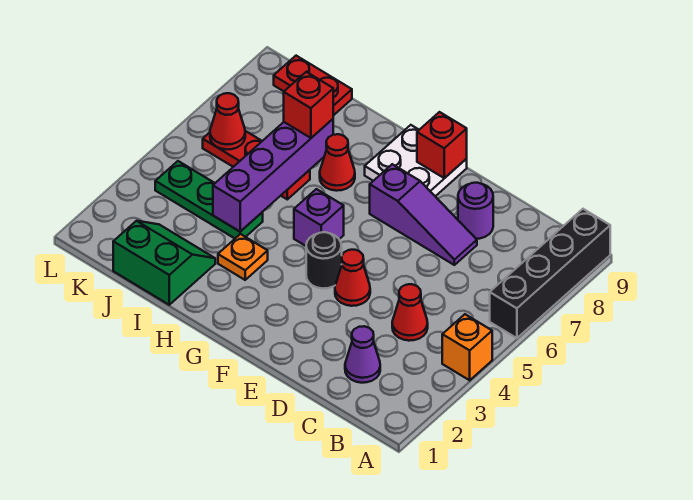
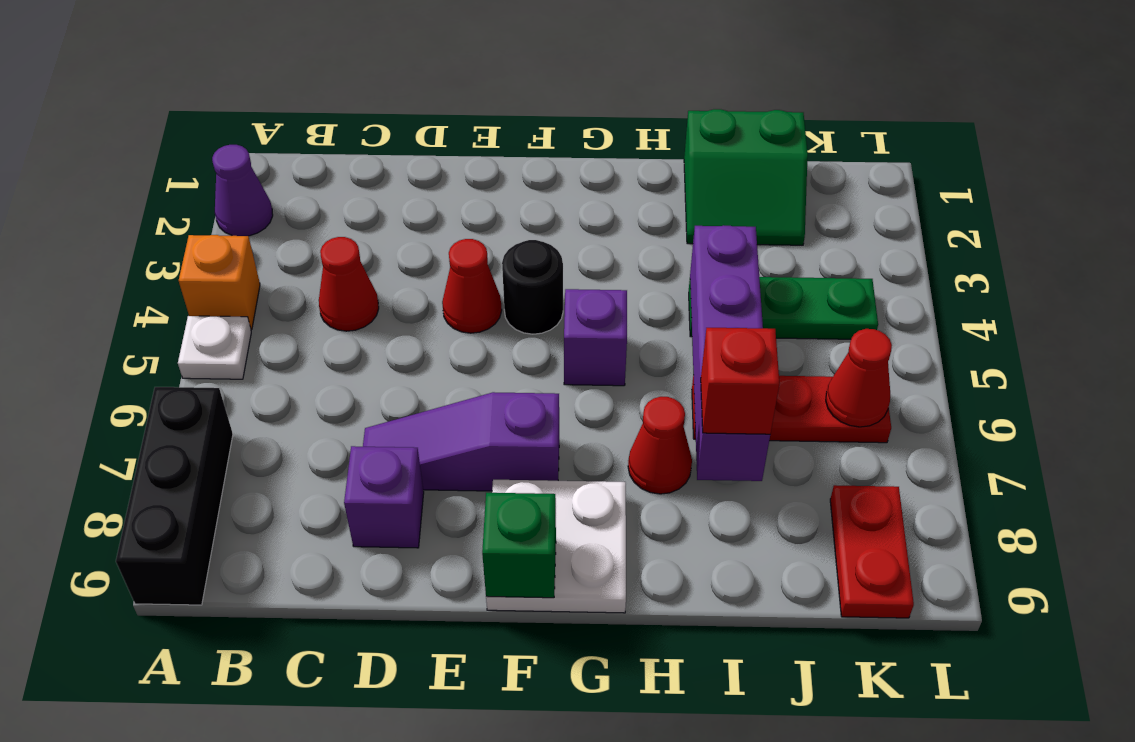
none -> white 1x1 plate [178,316,251,379]
black 1x4 brick [490,209,610,338] -> black 1x3 brick [116,387,233,605]
purple 1x1 cone [345,326,380,383] -> purple 1x1 cone moved to [212,145,273,236]
purple 1x1 round brick [458,183,493,239] -> purple 1x1 brick [344,446,424,548]
red 1x1 brick [417,112,467,178] -> green 1x1 brick [482,493,556,598]
orange 1x1 plate [218,234,268,280] -> none
red 1x2 plate [274,56,352,116] -> red 1x2 plate turned to [830,485,914,618]

